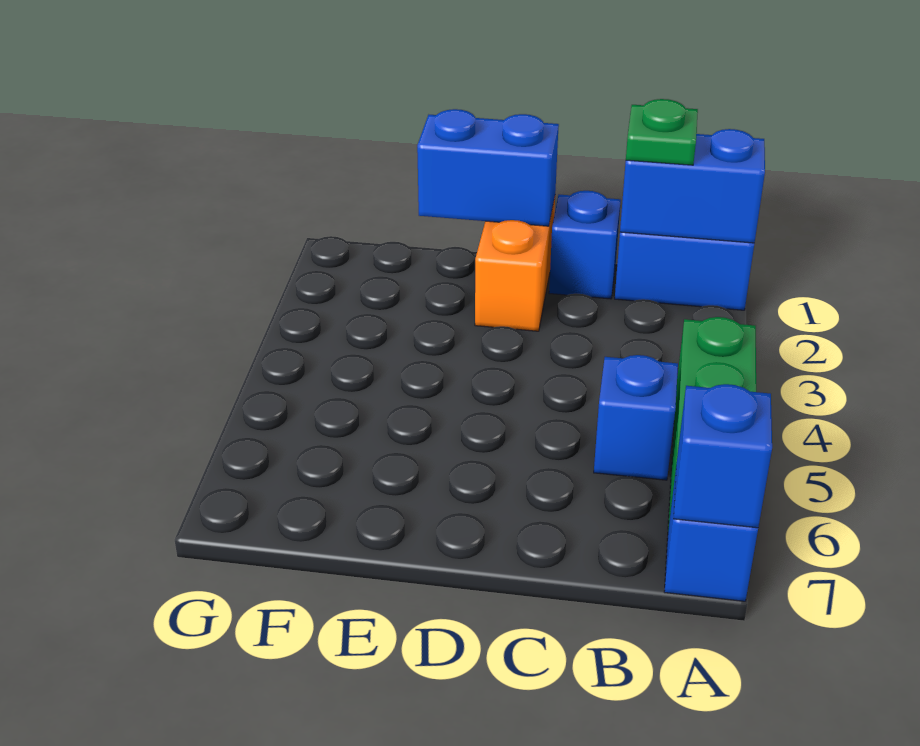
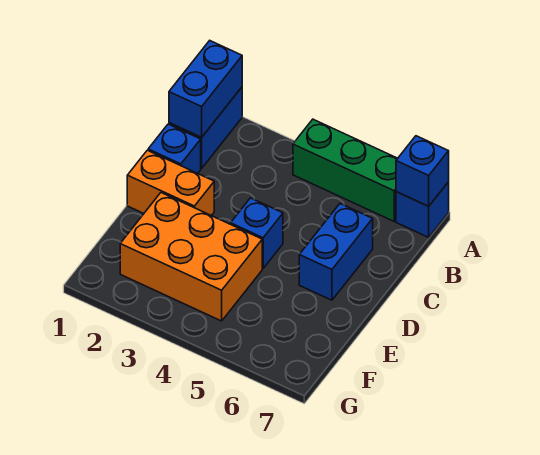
green 1x1 plate [626,99,698,165] -> none
blue 1x1 brick [594,355,678,480] -> blue 1x1 brick moved to [231,198,283,268]
blue 1x2 brick [417,109,559,226] -> blue 1x2 brick moved to [299,204,373,300]
none -> orange 2x3 brick [120,193,262,321]

